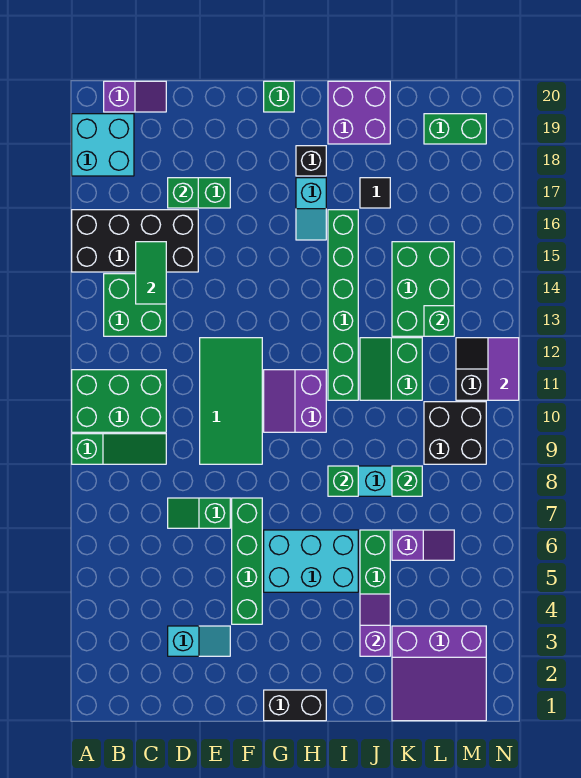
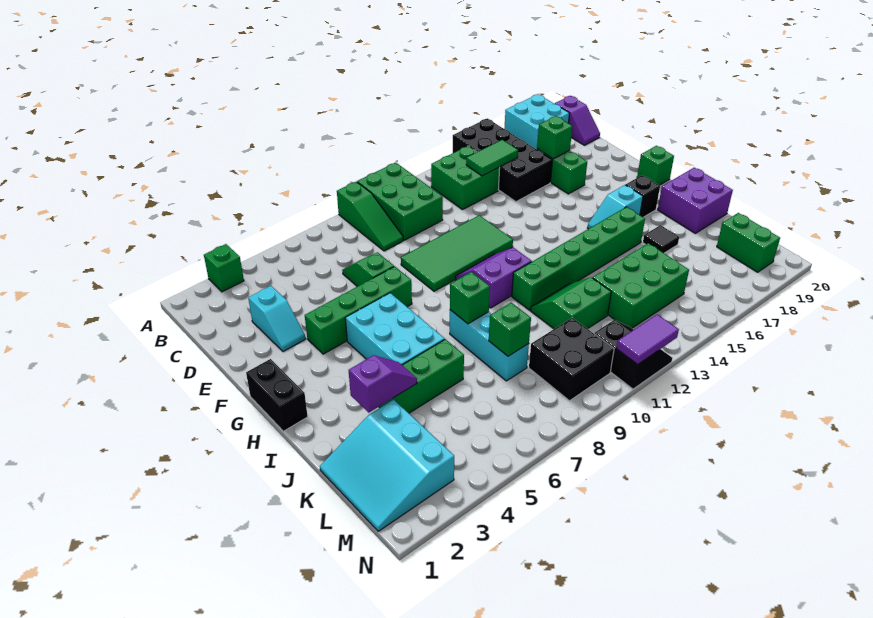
purple 3x3 slope [392,626,486,721] -> cyan 3x3 slope [320,399,454,531]
purple 1x2 slope [392,530,454,560] -> none
green 1x1 brick [424,306,454,336] -> green 1x1 brick moved to [204,244,244,292]

